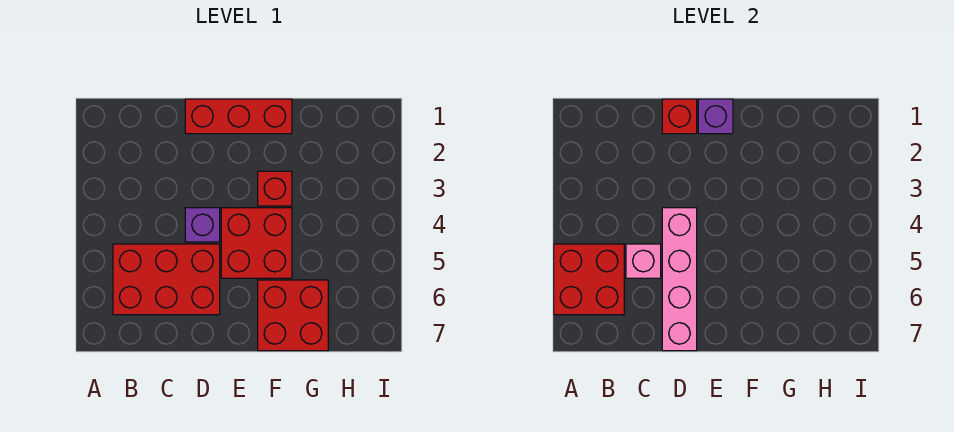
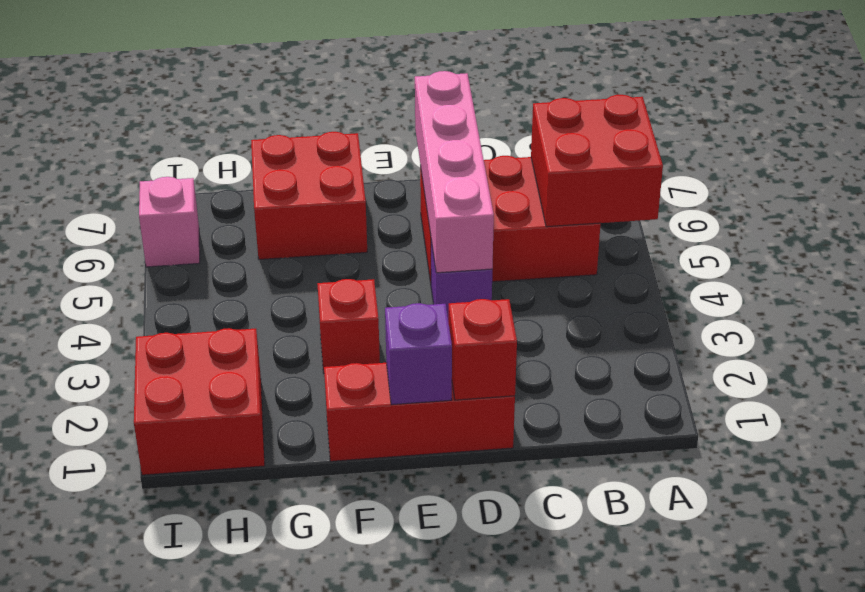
pink 1x1 brick [626,244,661,278] -> pink 1x1 brick moved to [139,177,200,267]
red 2x2 brick [221,208,292,278] -> red 2x2 brick moved to [134,328,265,475]

